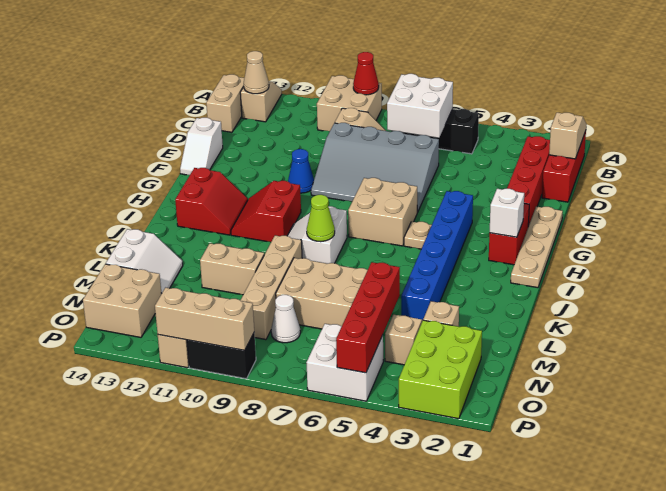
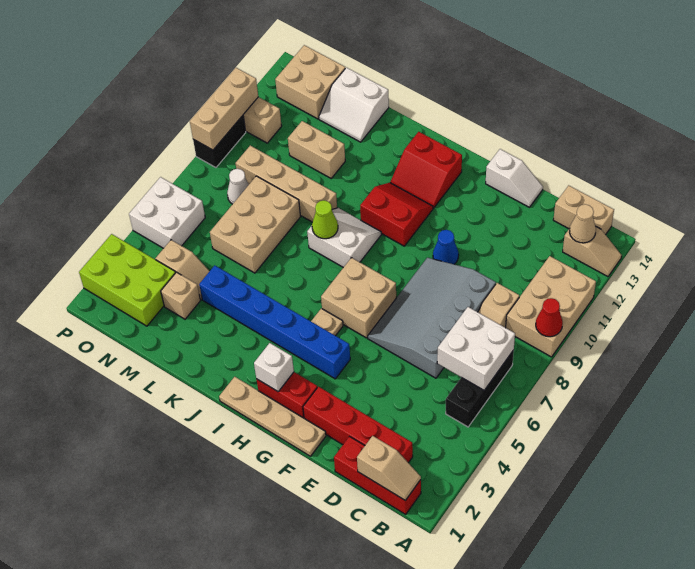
tan 2x2 brick [317,75,382,131] -> tan 2x3 brick [506,256,596,357]
white 1x2 slope [180,118,223,175] -> white 1x2 slope turned to [486,149,543,207]
tan 1x2 brick [200,243,264,295] -> tan 1x2 brick turned to [288,121,345,178]
red 1x4 brick [336,262,400,373] -> none

